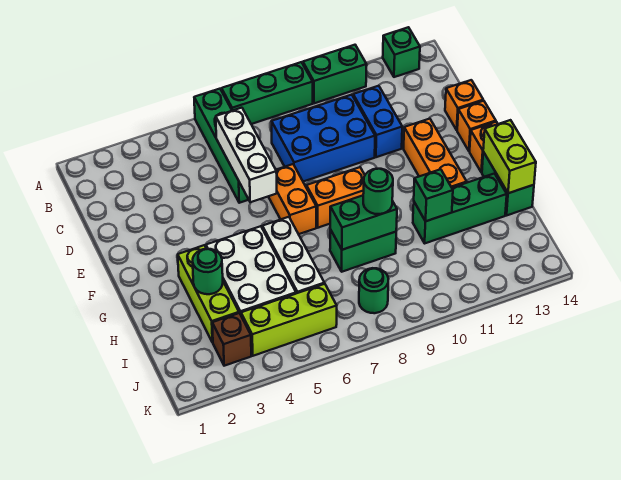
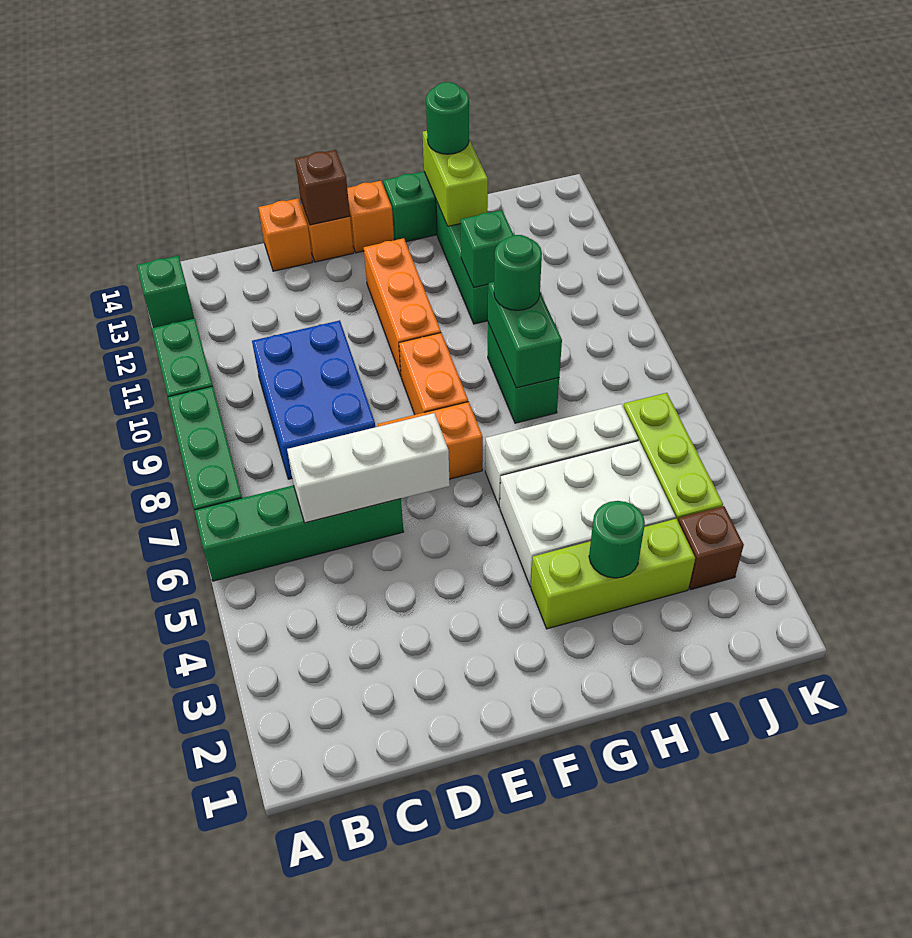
blue 1x2 brick [353,86,402,157] -> none
orange 1x3 brick [404,119,467,188] -> orange 1x3 brick turned to [364,238,441,376]
none -> brown 1x1 brick [295,150,350,225]
lime 1x2 brick [483,120,536,193] -> lime 1x2 brick turned to [423,131,488,226]
green 1x1 round brick [359,268,388,313] -> green 1x1 round brick moved to [426,82,469,154]

